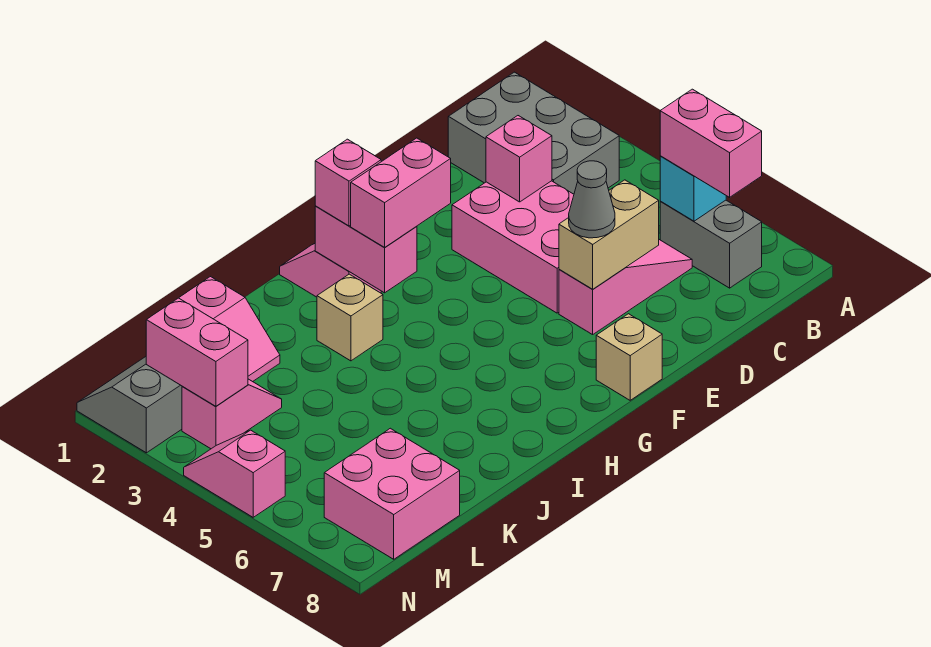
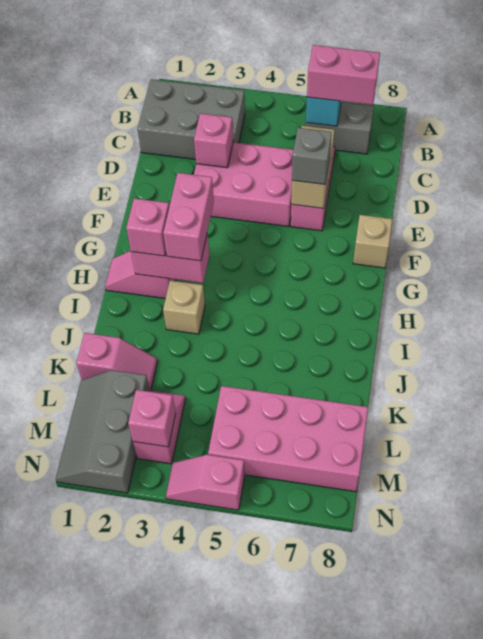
grey 1x1 cone [569,161,615,238] -> grey 1x1 brick [292,128,332,185]
pink 2x2 brick [324,428,460,559] -> pink 2x4 brick [208,386,368,492]
pink 1x2 brick [146,298,248,406] -> pink 1x1 brick [128,390,176,447]

